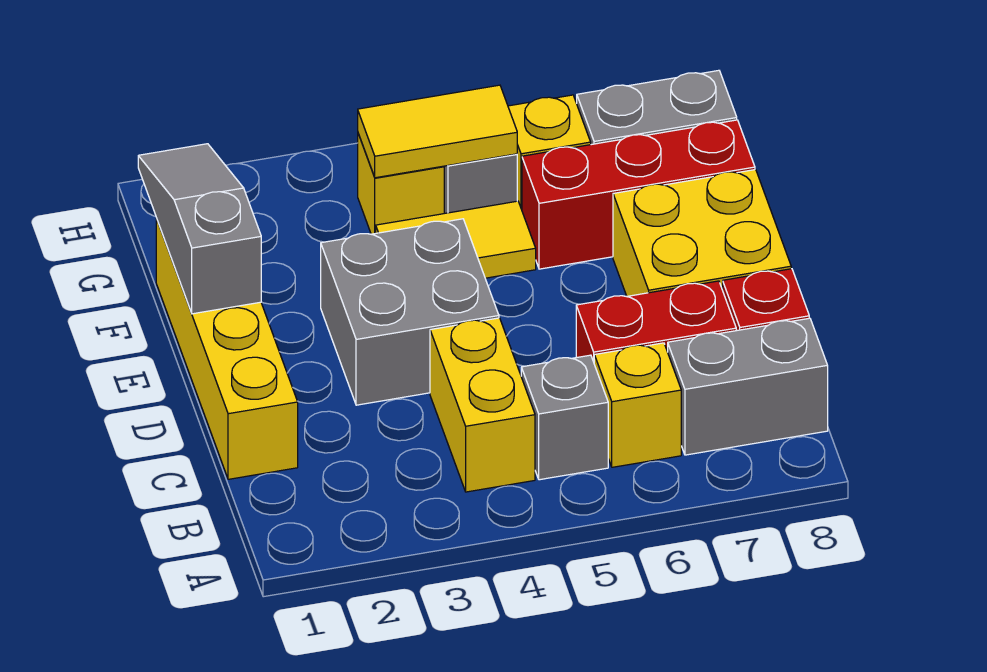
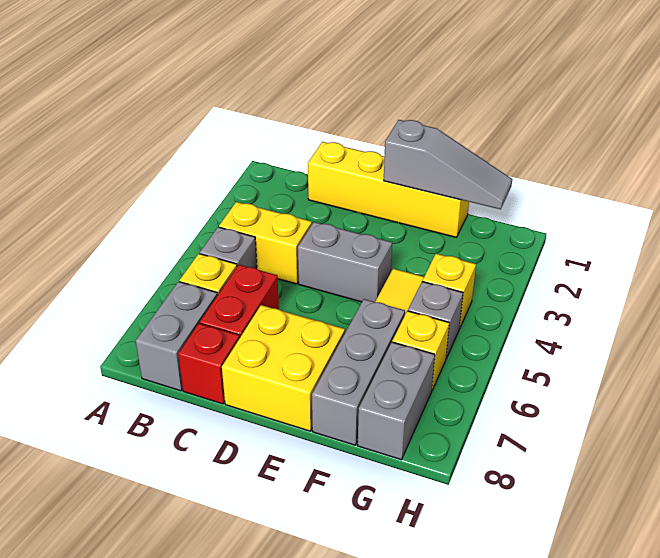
grey 2x2 brick [321,219,499,405] -> grey 1x2 brick [298,222,392,302]
red 1x3 brick [522,120,755,269] -> grey 1x3 brick [312,299,405,445]
yellow 1x2 tile [358,85,517,178] -> none

